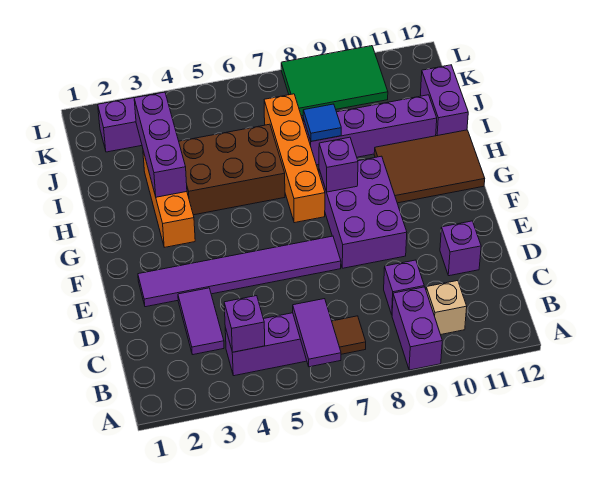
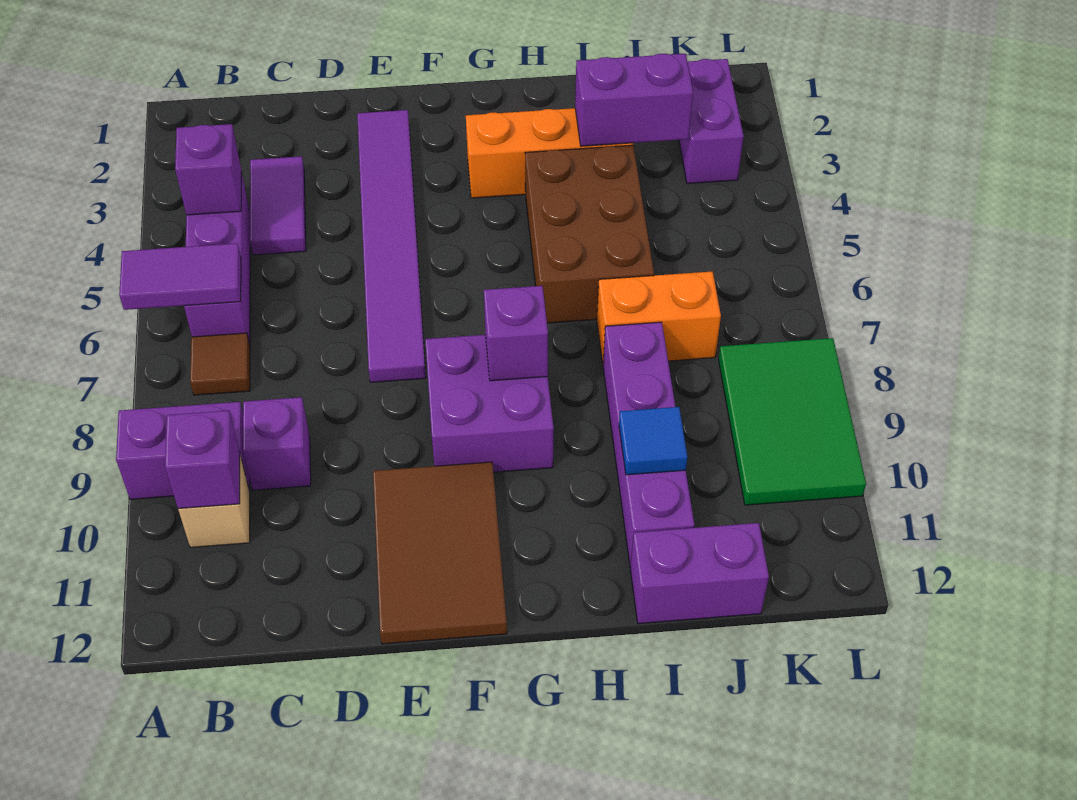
purple 1x2 tile [178,288,224,355] -> purple 1x2 tile turned to [250,156,306,255]
purple 1x1 brick [440,221,481,276] -> purple 1x1 brick moved to [165,411,240,509]
purple 2x3 brick [319,156,407,268] -> purple 2x2 brick [425,335,554,472]
orange 1x4 brick [264,94,325,223] -> orange 1x2 brick [597,271,721,363]
brown 2x3 tile [374,130,485,203] -> brown 2x3 tile moved to [373,462,507,644]
purple 1x3 brick [134,92,187,197] -> purple 1x2 brick [575,54,693,146]
blue 1x1 tile [303,104,341,141] -> blue 1x1 tile moved to [619,407,687,475]

